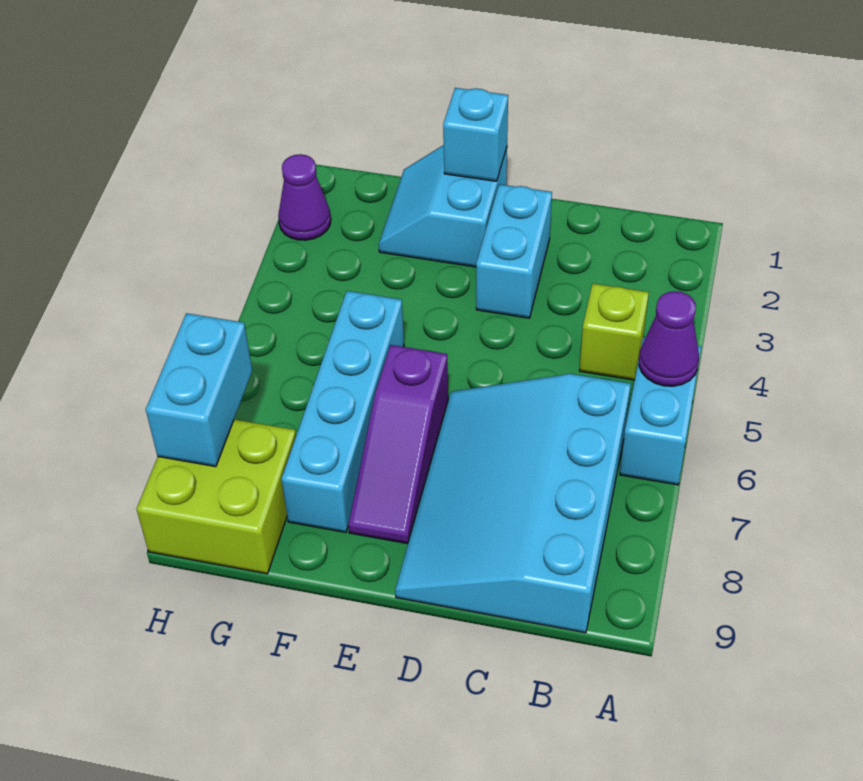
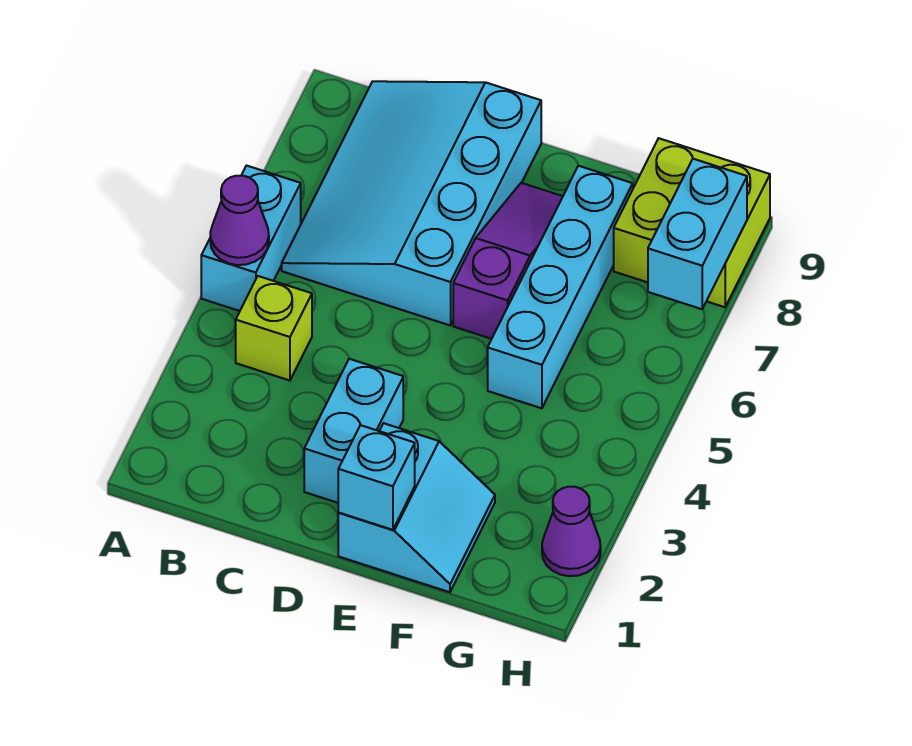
cyan 3x4 slope [395,374,631,633] -> cyan 3x4 slope turned to [282,81,541,325]

